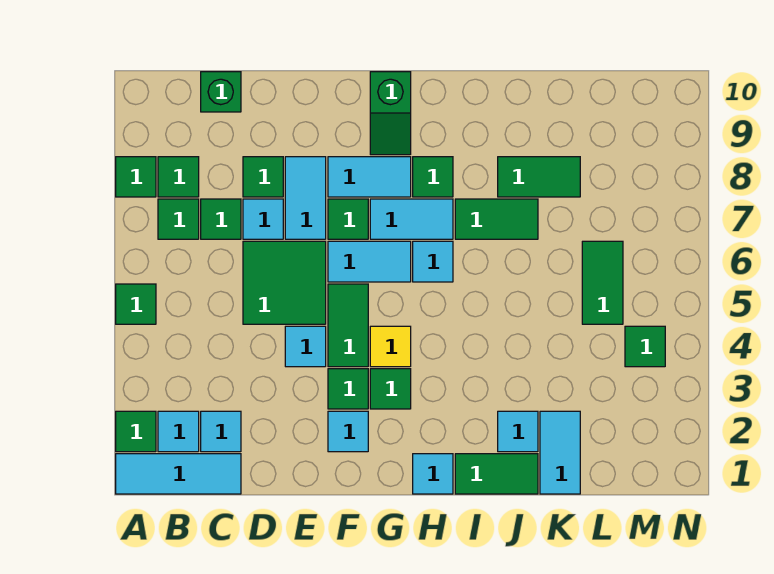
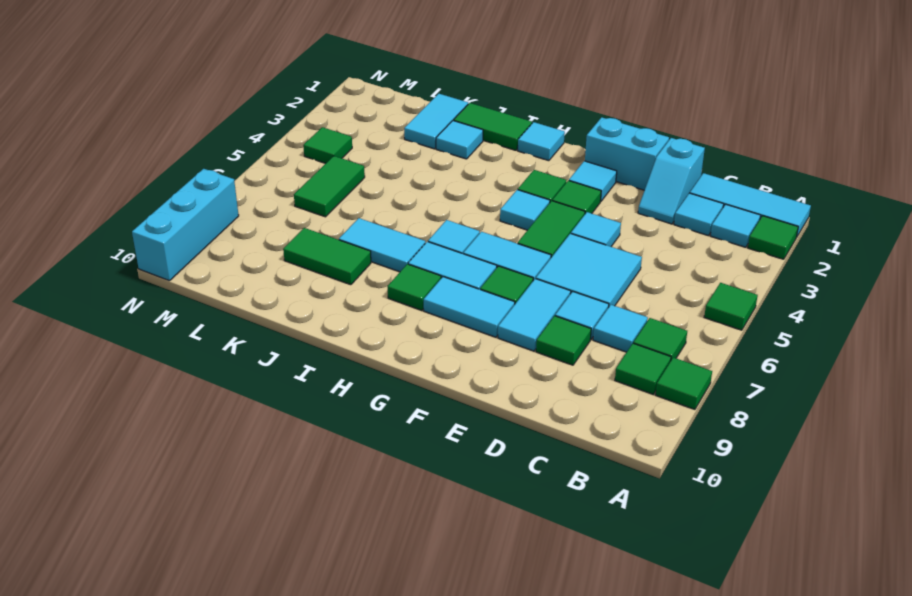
green 1x1 tile [201,199,241,239] -> cyan 1x1 tile [593,305,648,352]
green 1x1 brick [201,72,241,112] -> none
none -> cyan 1x2 slope [638,138,705,224]
green 2x2 tile [243,241,326,324] -> cyan 2x2 tile [536,233,642,306]
none -> cyan 1x2 brick [585,117,669,190]
yellow 1x1 tile [370,326,411,367] -> cyan 1x1 tile [500,190,550,230]
green 1x2 slope [370,72,411,155] -> none
green 1x2 tile [455,199,538,239] -> cyan 1x2 tile [339,218,426,272]
none -> cyan 1x3 brick [132,169,239,281]

